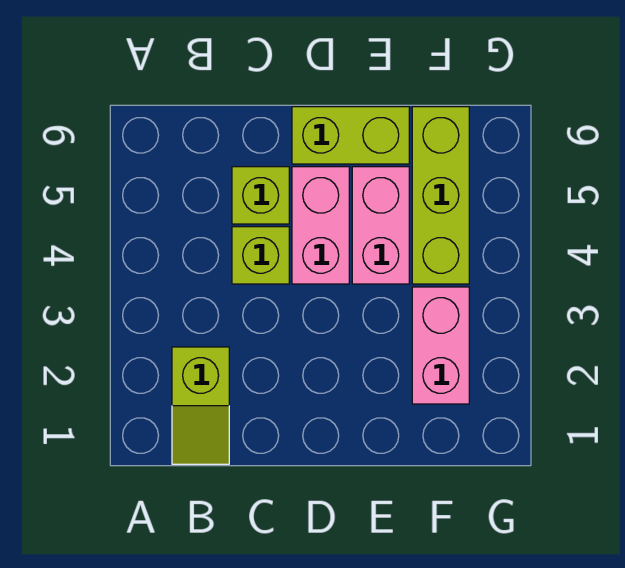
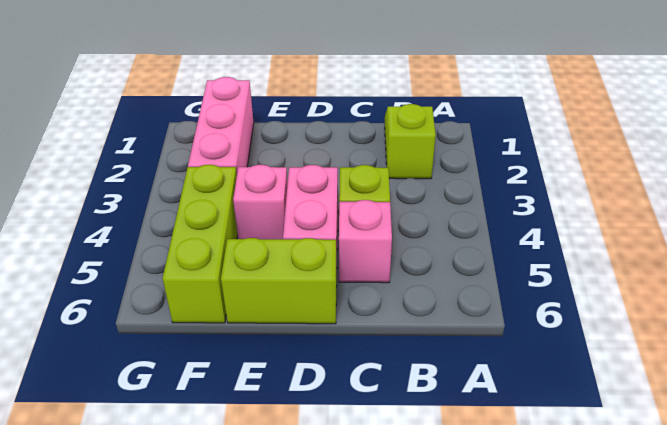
lime 1x1 brick [232,167,289,224] -> pink 1x1 brick [339,200,392,283]
pink 1x2 brick [352,167,409,284] -> pink 1x1 brick [233,165,288,239]
pink 1x2 brick [412,287,469,404] -> pink 1x3 brick [188,77,254,173]

